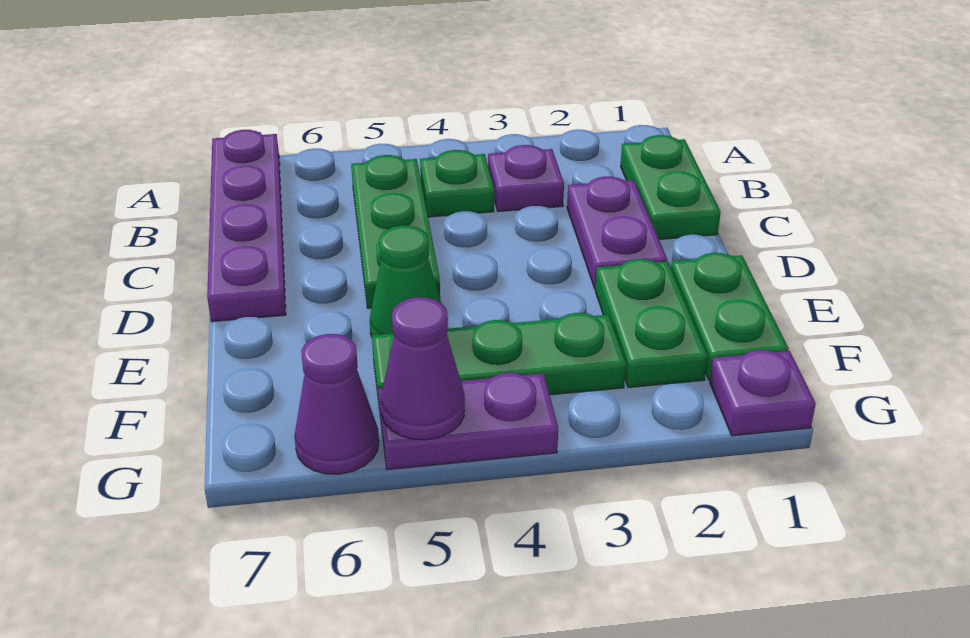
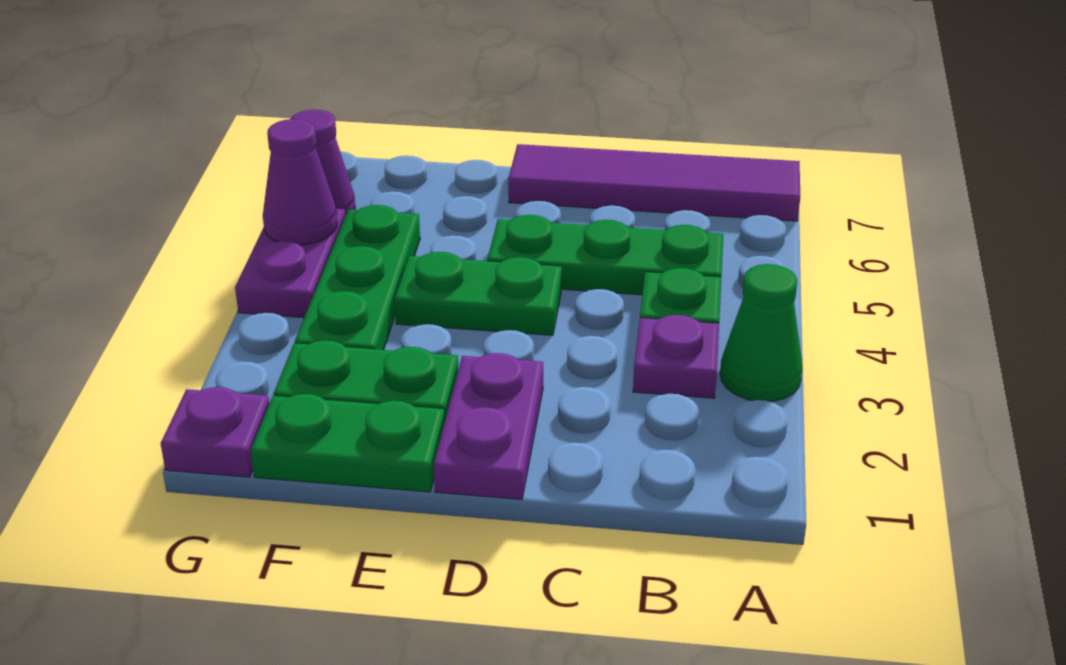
purple 1x4 plate [207,130,286,322] -> purple 1x4 tile [508,144,800,221]
green 1x2 plate [621,135,721,240] -> green 1x2 plate moved to [395,252,562,335]
purple 1x2 plate [567,176,667,289] -> purple 1x2 plate turned to [434,353,543,500]
green 1x1 cone [370,226,441,337] -> green 1x1 cone moved to [720,264,803,402]

